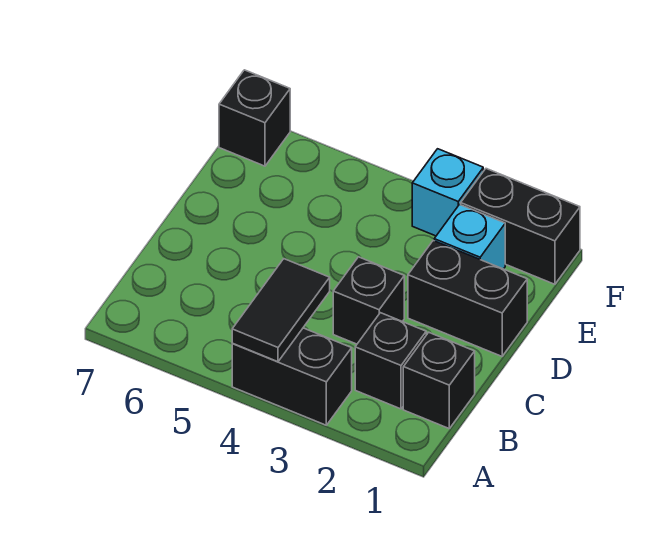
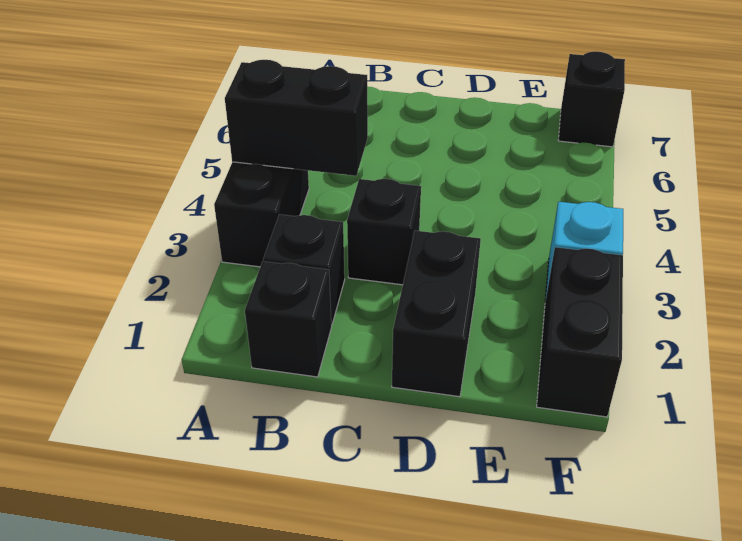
black 1x2 tile [232,259,330,362] -> black 1x2 brick [225,60,368,176]
cyan 1x1 brick [434,205,505,269] -> none

